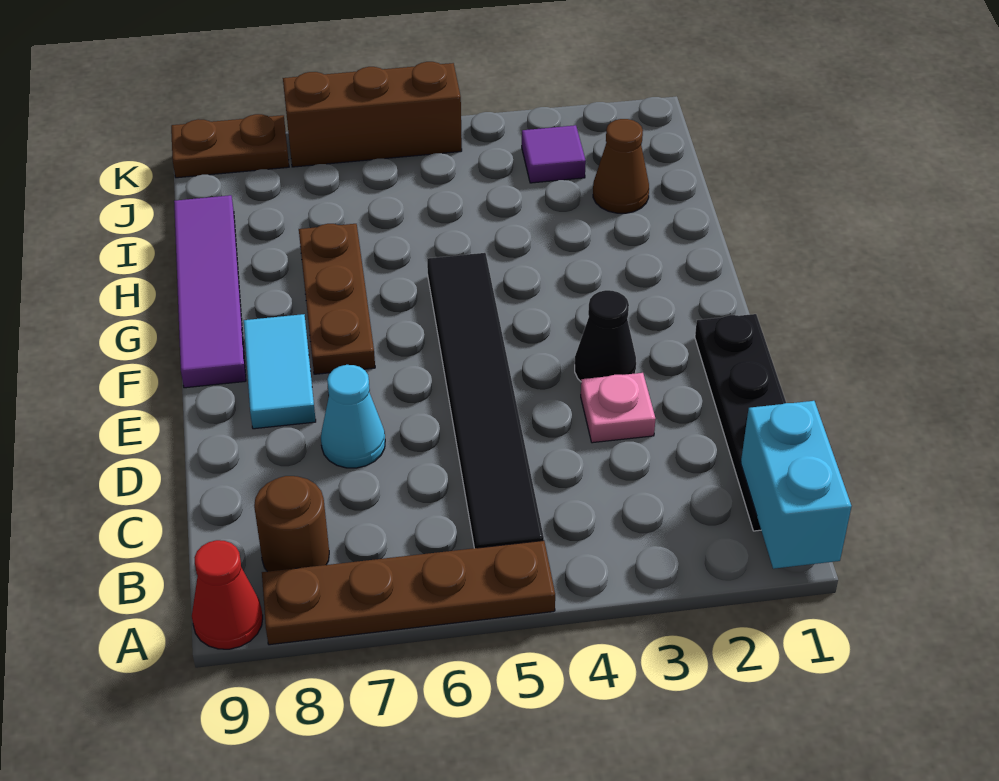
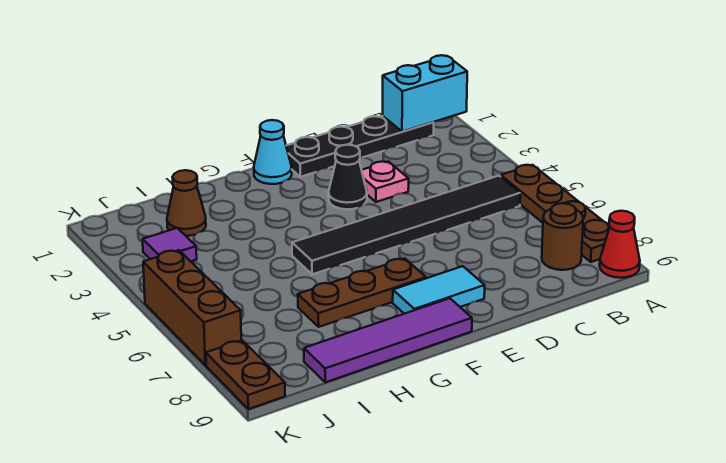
cyan 1x1 cone [321,365,385,468] -> cyan 1x1 cone moved to [254,120,292,184]

